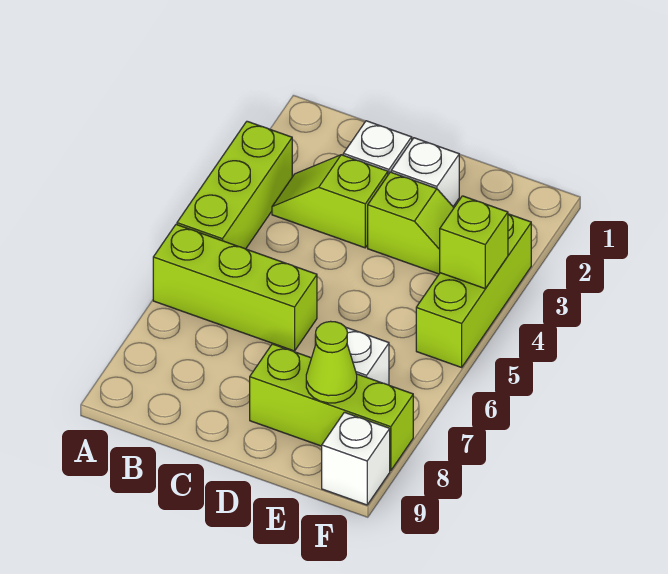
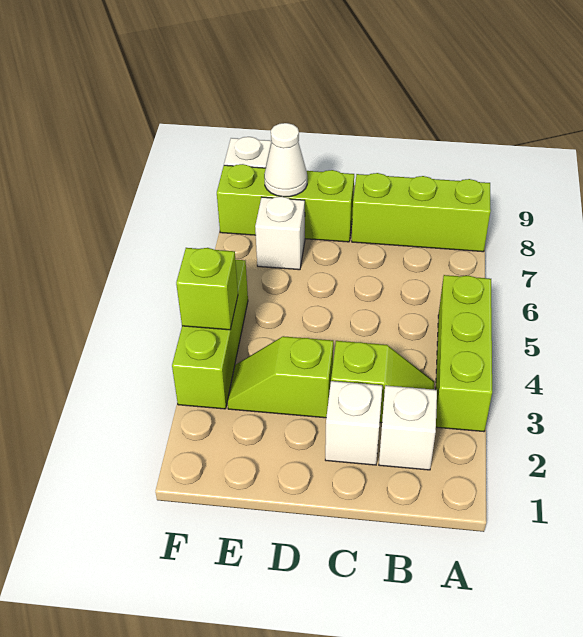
lime 1x3 brick [153,224,317,351] -> lime 1x3 brick moved to [352,173,491,252]
white 1x1 brick [391,138,459,206] -> white 1x1 brick moved to [379,385,437,470]
lime 1x1 cone [306,321,357,403] -> white 1x1 cone [264,123,307,197]

